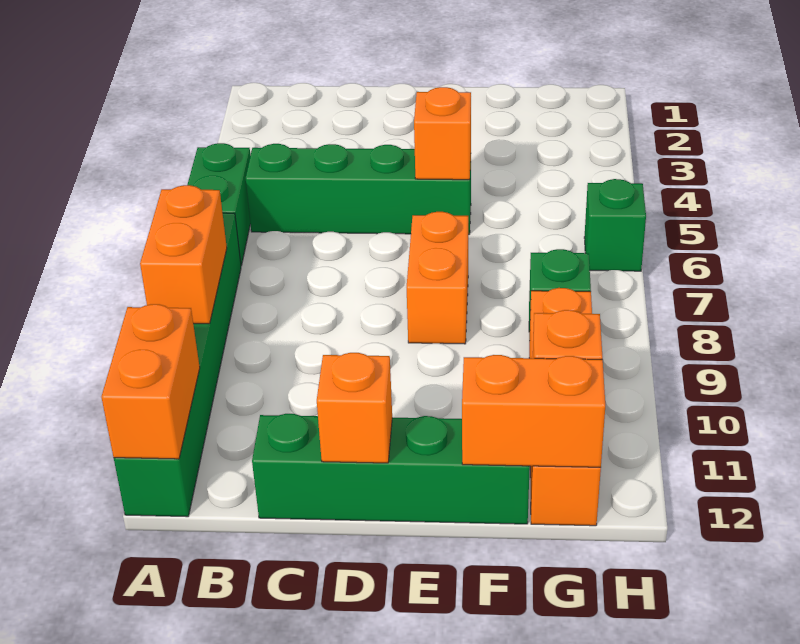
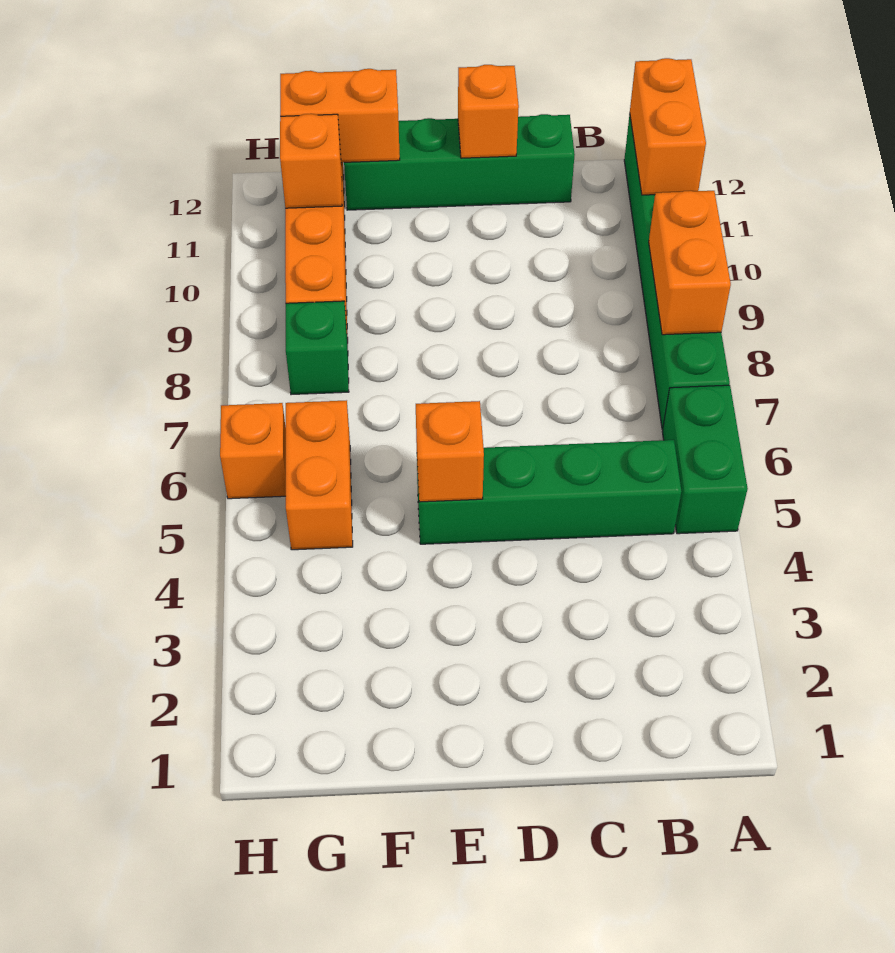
orange 1x2 brick [407,212,468,344] -> orange 1x2 brick moved to [286,400,353,550]
green 1x1 brick [584,179,646,271] -> orange 1x1 brick [220,403,286,499]

